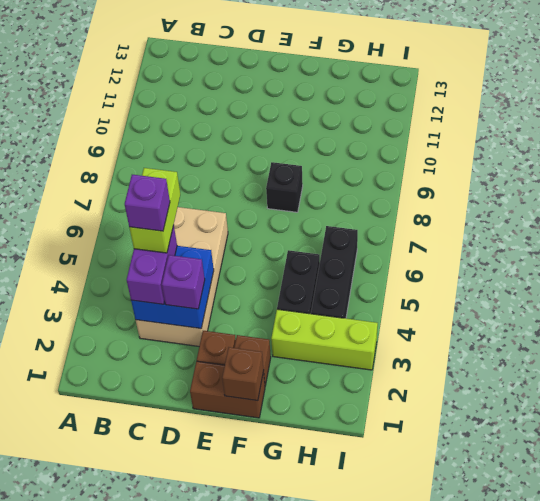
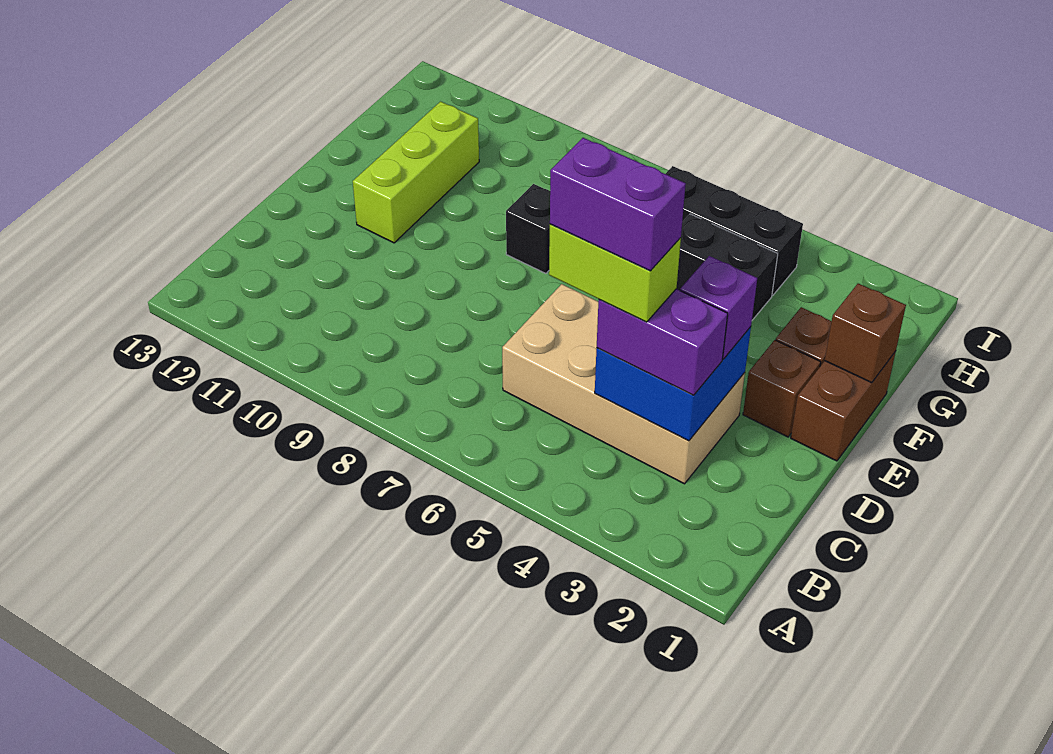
purple 1x1 brick [125,175,170,231] -> purple 1x2 brick [550,138,686,271]
lime 1x3 brick [271,309,378,370] -> lime 1x3 brick moved to [353,102,479,243]

